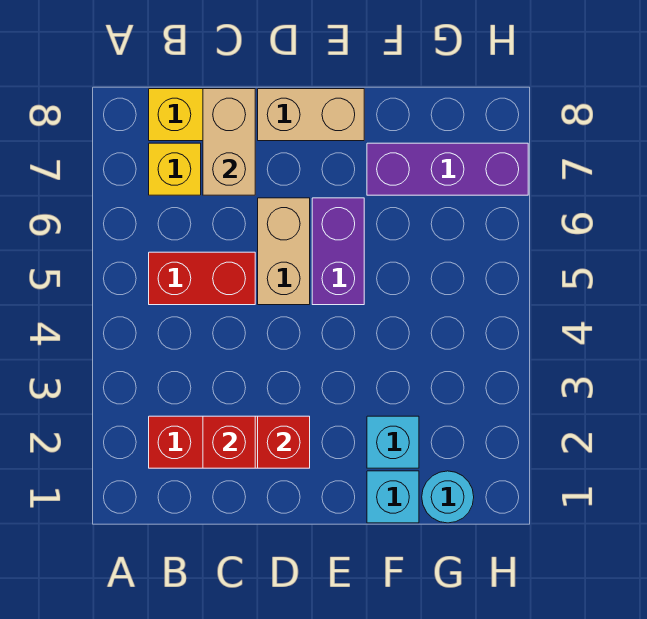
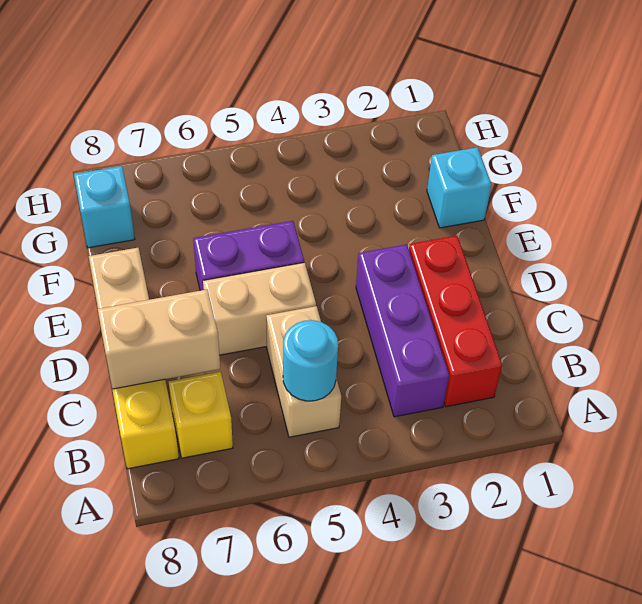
red 1x2 brick [149,252,255,305] -> tan 1x2 brick [266,306,341,437]
red 1x1 brick [203,416,255,468] -> none
red 1x1 brick [258,416,310,468] -> none
cyan 1x1 brick [367,416,419,468] -> cyan 1x1 brick moved to [74,166,135,248]
purple 1x3 brick [367,143,528,195] -> purple 1x3 brick moved to [356,245,449,417]
cyan 1x1 round brick [422,471,474,523] -> cyan 1x1 round brick moved to [283,320,338,401]

